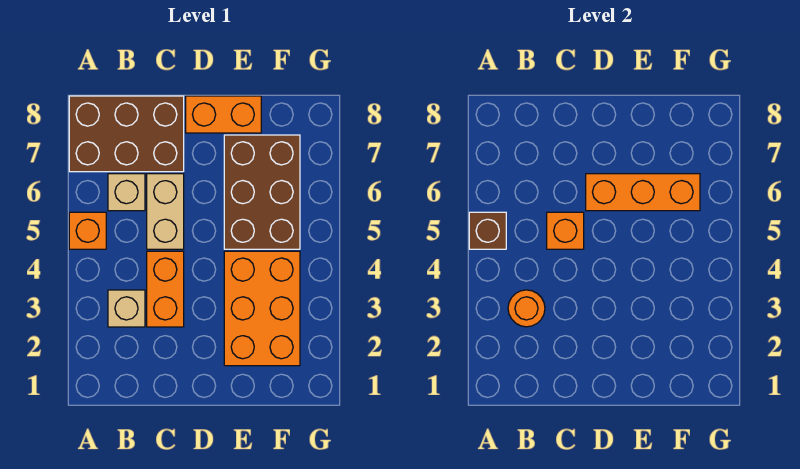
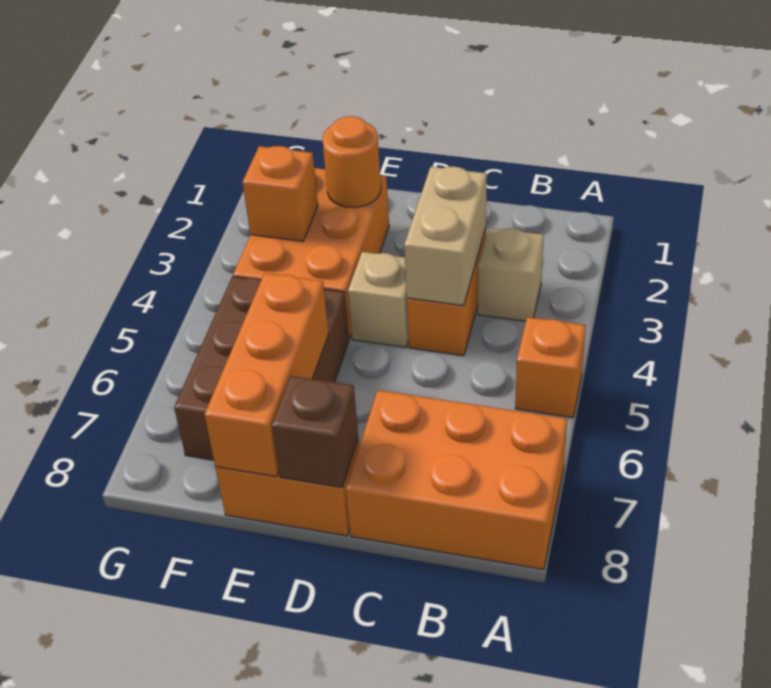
brown 1x1 brick [469,212,506,249] -> brown 1x1 brick moved to [272,376,358,487]
brown 2x3 brick [69,96,184,172] -> orange 2x3 brick [346,390,567,570]
orange 1x1 round brick [508,290,545,327] -> orange 1x1 round brick moved to [322,116,381,208]
tan 1x1 brick [108,174,145,211] -> tan 1x1 brick moved to [348,252,409,347]
tan 1x2 brick [147,174,184,249] -> tan 1x2 brick moved to [404,167,487,306]
orange 1x1 brick [547,212,584,249] -> orange 1x1 brick moved to [243,146,318,241]
orange 1x3 brick [586,174,700,211] -> orange 1x3 brick turned to [204,273,329,477]

